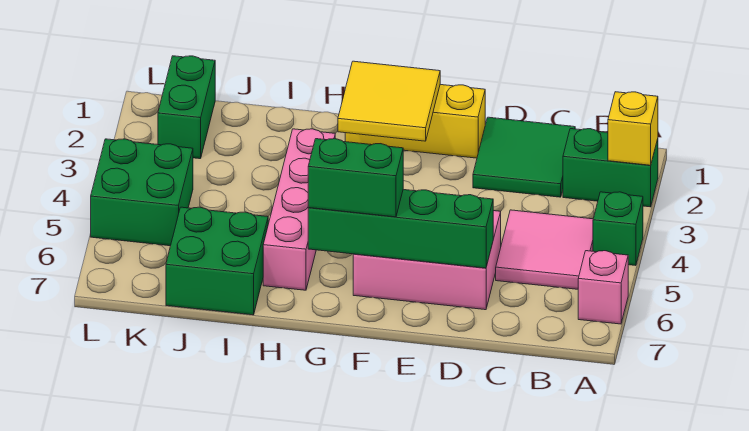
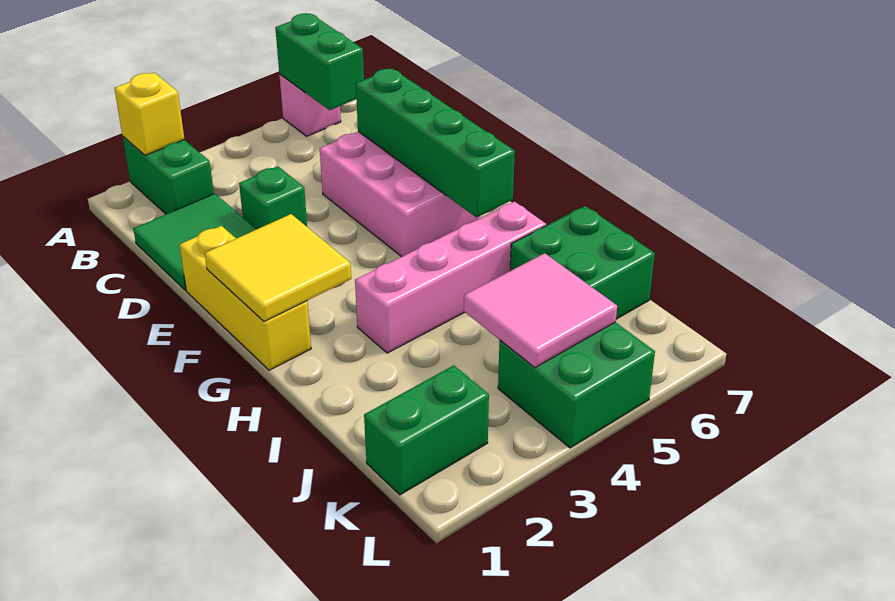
green 1x1 brick [593,192,643,266] -> green 1x1 brick moved to [239,166,307,229]
pink 2x2 tile [496,210,593,289] -> pink 2x2 tile moved to [464,253,617,368]
green 1x2 brick [308,139,403,217] -> green 1x2 brick moved to [275,13,364,110]

